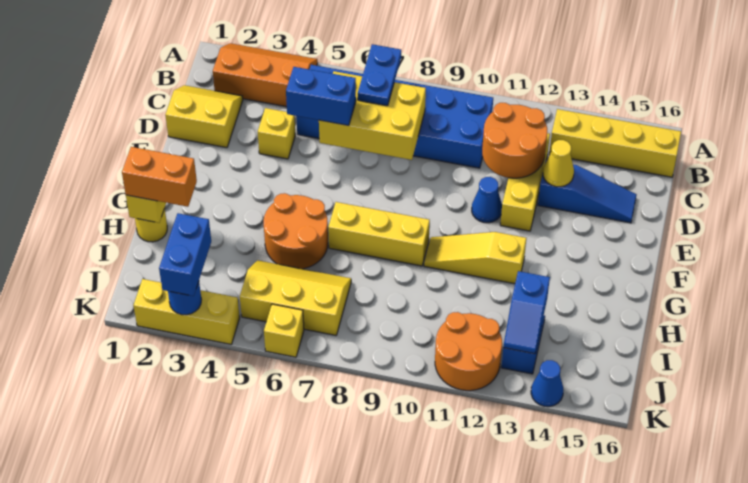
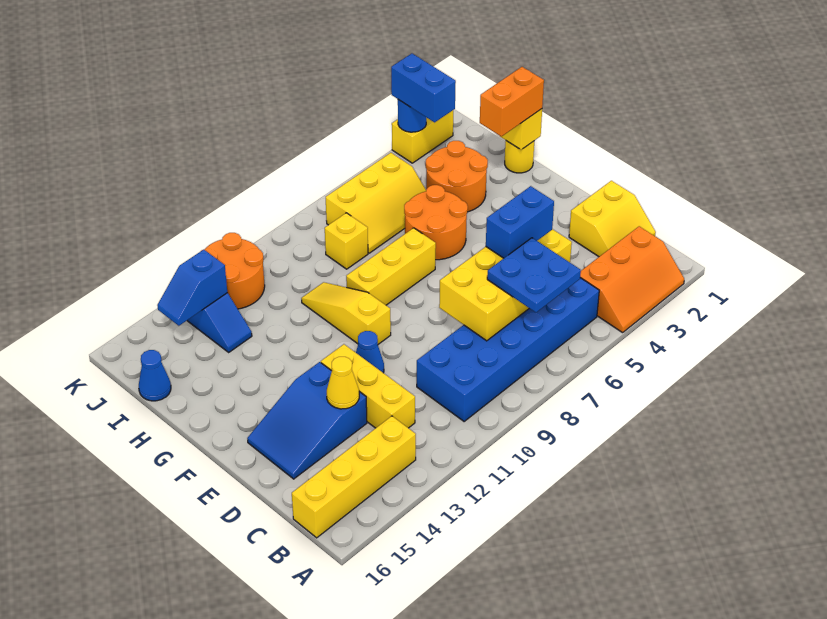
blue 1x2 plate [358,44,401,106] -> blue 2x2 plate [487,238,581,313]
orange 2x2 round brick [482,103,547,178] -> orange 2x2 round brick moved to [426,141,488,212]
blue 1x3 slope [538,159,637,223] -> blue 2x3 slope [247,362,367,479]
yellow 1x3 slope [424,232,526,284] -> yellow 1x3 slope turned to [301,282,391,344]
blue 1x2 slope [503,271,550,354] -> blue 1x2 slope turned to [157,250,227,326]
yellow 1x3 brick [133,279,240,344] -> yellow 1x2 brick [392,110,453,163]
yellow 1x1 brick [264,304,304,357] -> yellow 1x1 brick moved to [325,213,368,269]
blue 1x1 cone [531,360,563,407] -> blue 1x1 cone moved to [139,350,171,401]

